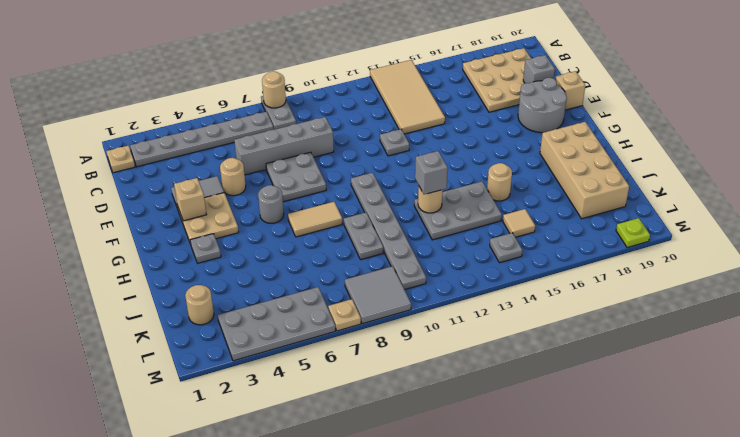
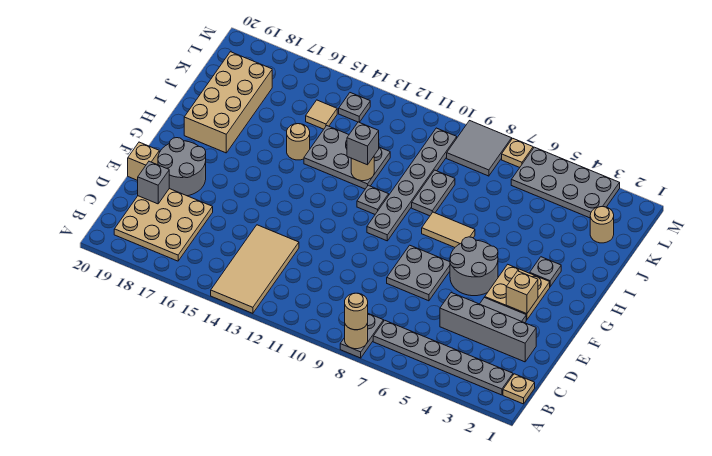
grey 1x4 brick [234,117,334,175] -> grey 1x4 brick moved to [440,293,536,362]
tan 1x1 round brick [220,158,246,196] -> tan 1x1 round brick moved to [345,293,368,330]
grey 1x1 plate [380,129,409,156] -> grey 1x1 plate moved to [357,185,389,214]
grey 1x1 round brick [258,185,284,223] -> grey 2x2 round brick [450,237,498,296]
lime 1x1 plate [616,218,650,248] -> none

